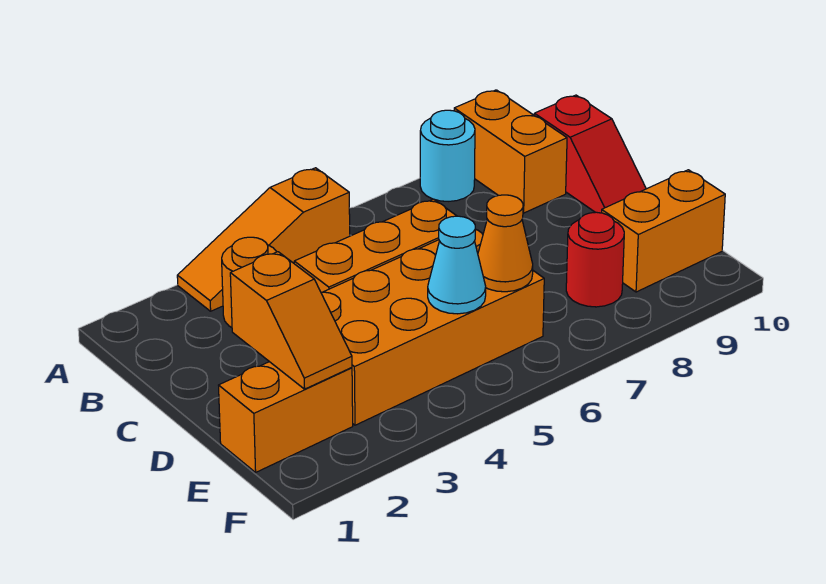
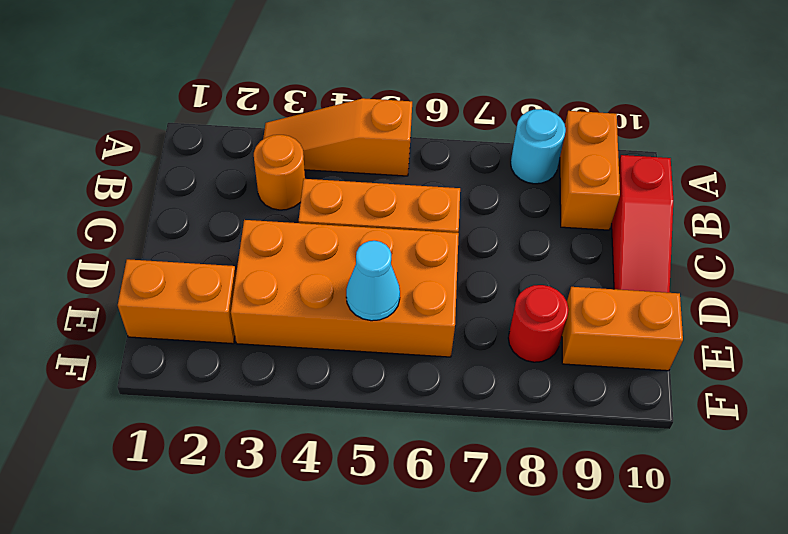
red 1x2 slope [534,95,646,213] -> red 1x3 slope [612,155,673,293]
orange 1x2 slope [230,252,352,389] -> none
orange 1x1 cone [478,195,533,292] -> none

